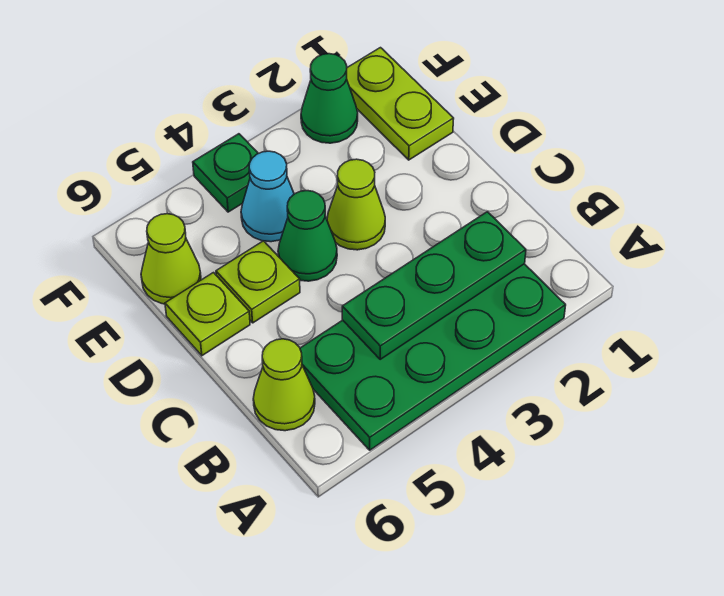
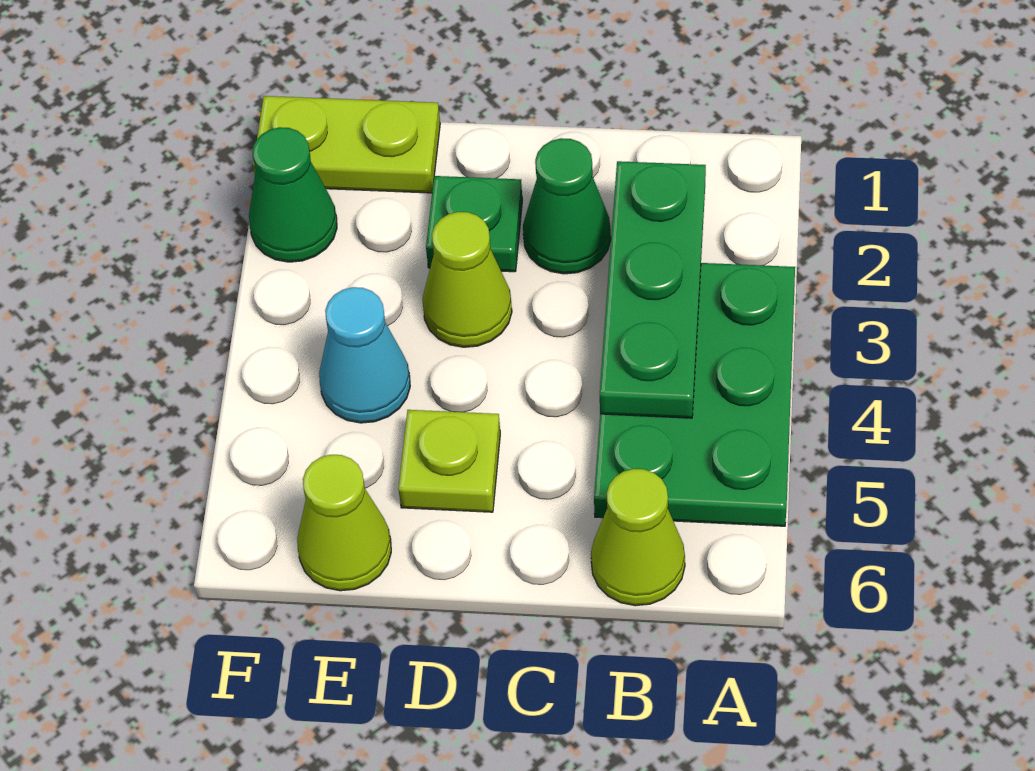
green 2x4 plate [300,264,566,450] -> green 2x3 plate [594,263,795,526]
green 1x1 cone [278,191,337,281] -> green 1x1 cone moved to [523,138,611,274]
lime 1x1 plate [165,273,250,356] -> none
green 1x1 plate [193,134,258,212] -> green 1x1 plate moved to [426,176,522,272]

